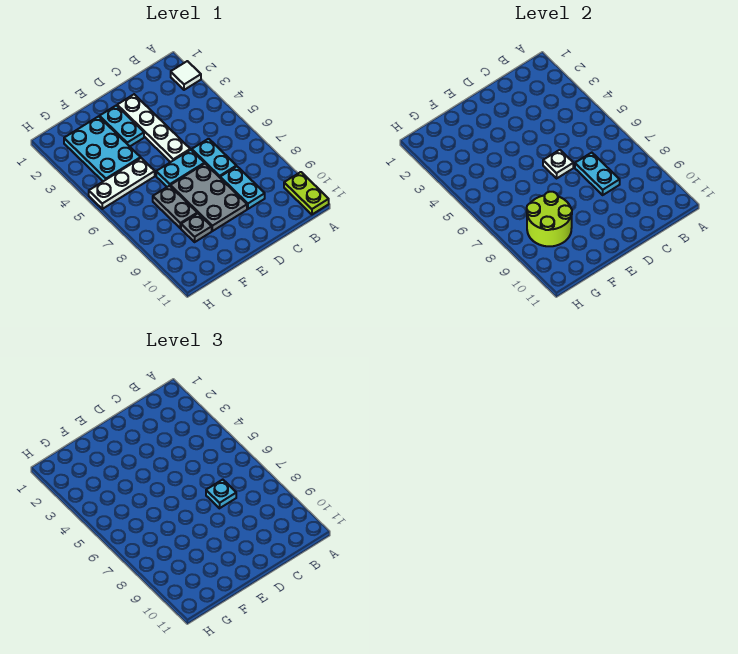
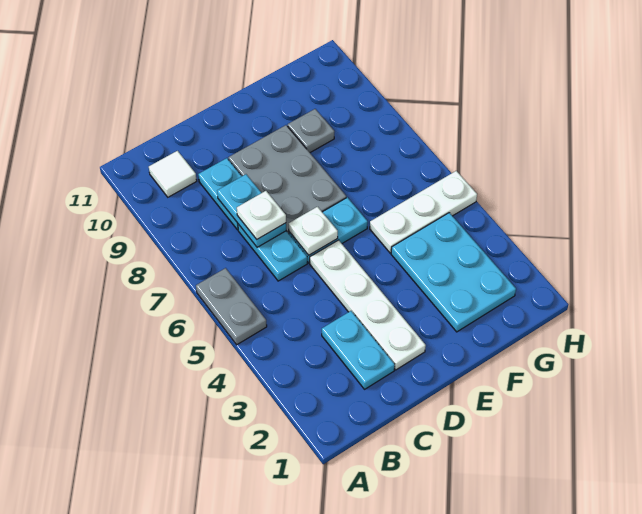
white 1x1 tile [171,61,201,90] -> white 1x1 tile moved to [149,151,197,197]
lime 1x2 plate [284,172,329,214] -> none
cyan 1x1 plate [206,480,236,508] -> white 1x1 plate [237,191,286,239]
cyan 1x2 plate [99,105,144,146] -> cyan 1x2 plate moved to [322,311,395,389]
grey 1x2 plate [153,186,197,228] -> grey 1x2 plate moved to [196,268,267,345]
lime 2x2 round brick [527,192,572,246] -> none

